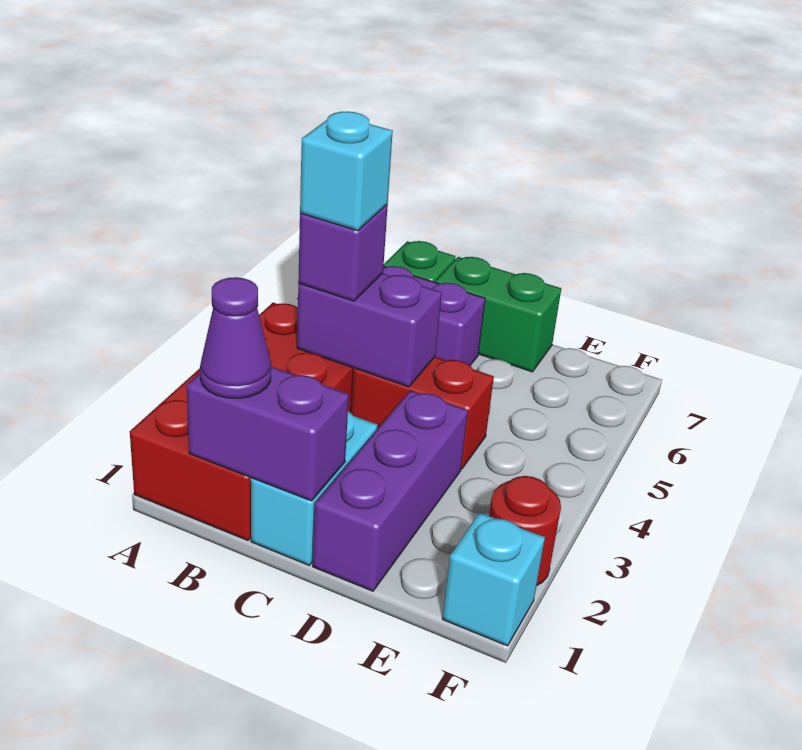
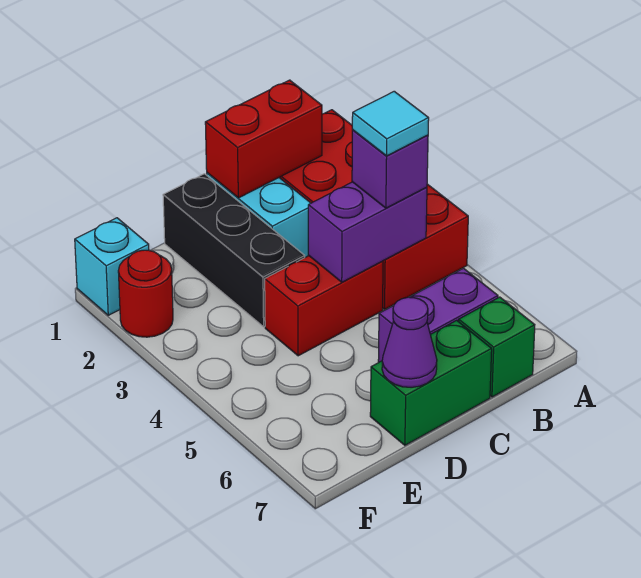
purple 1x2 brick [186,367,349,501] -> red 1x2 brick [205,80,322,198]
purple 1x1 cone [200,277,271,399] -> purple 1x1 cone moved to [382,297,437,387]
cyan 1x1 brick [300,112,393,231] -> cyan 1x1 tile [352,91,429,156]
purple 1x3 brick [313,390,468,591] -> black 1x3 brick [163,174,305,327]

